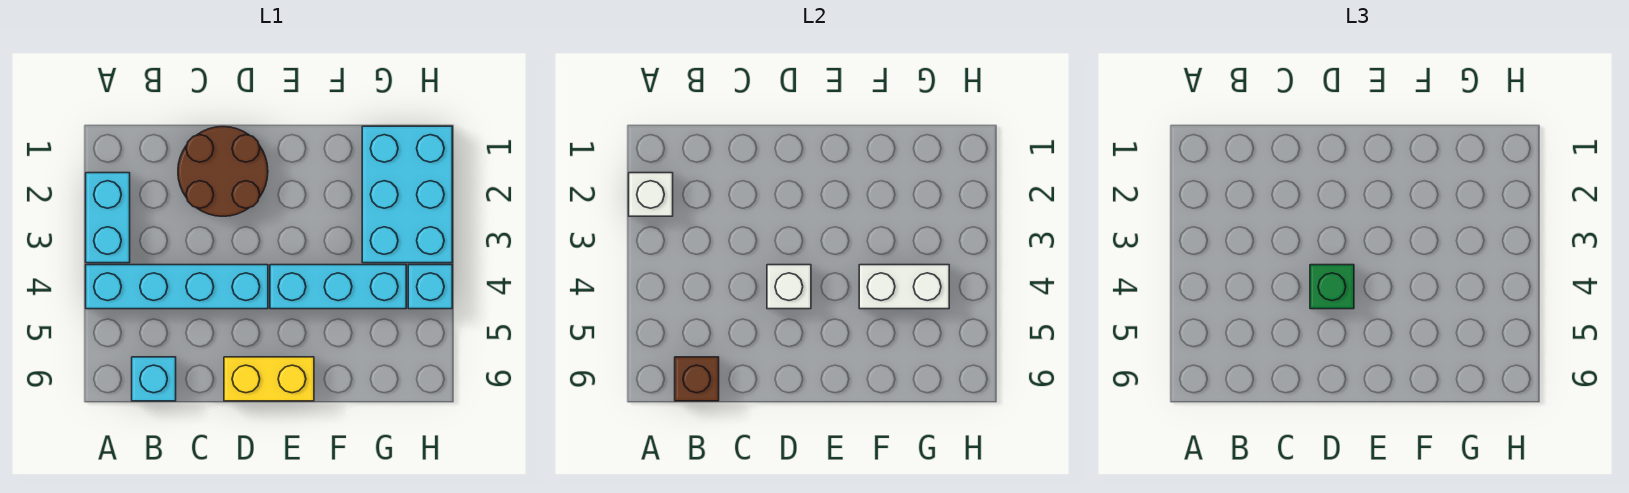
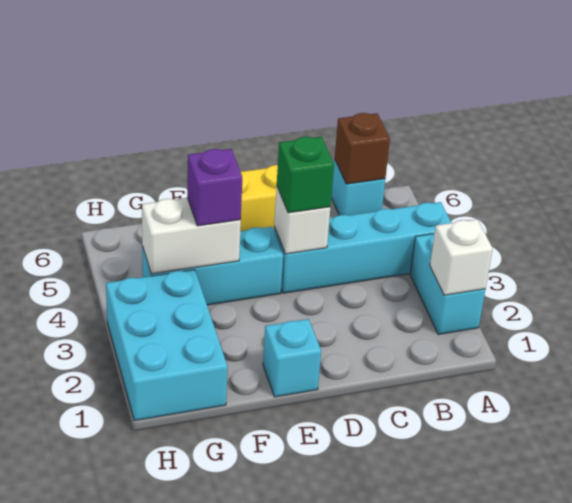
brown 2x2 round brick [178,127,268,216] -> none
none -> purple 1x1 brick [187,149,242,226]
cyan 1x1 brick [408,265,452,309] -> cyan 1x1 brick moved to [263,319,321,397]

